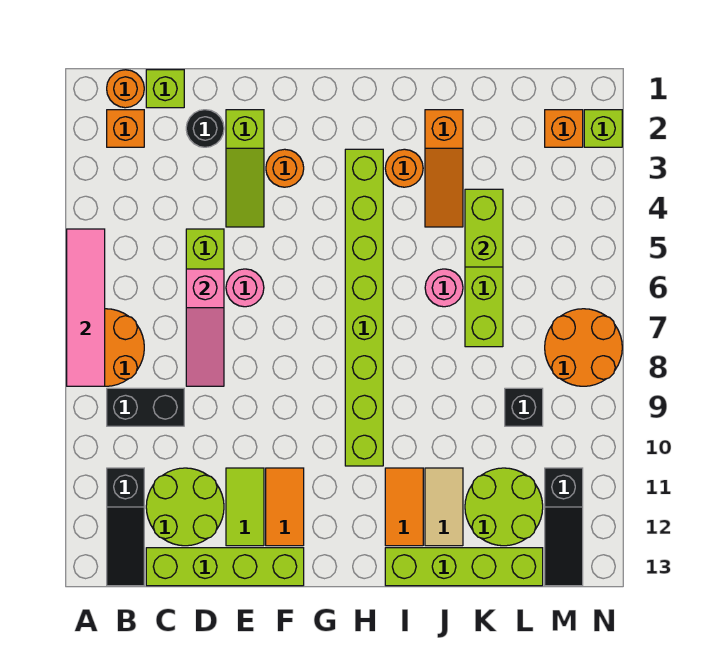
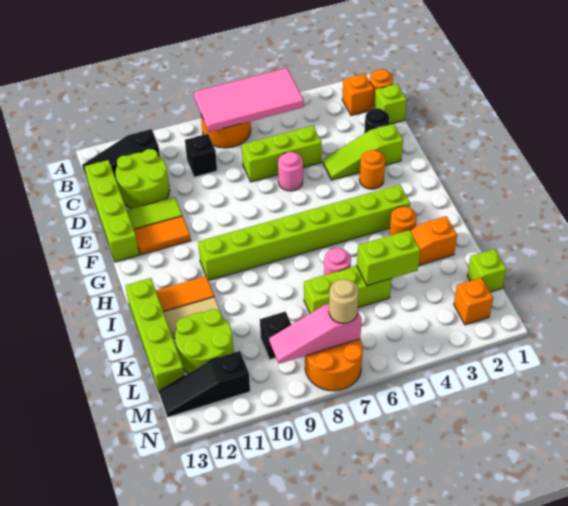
pink 1x4 tile [67,229,105,386] -> pink 2x4 tile [194,68,304,132]
black 1x2 brick [107,388,184,426] -> black 1x1 brick [185,134,217,177]
pink 1x3 slope [186,269,224,386] -> pink 1x3 slope moved to [269,304,362,364]
none -> tan 1x1 round brick [329,279,359,324]
lime 1x1 brick [584,110,622,147] -> lime 1x1 brick moved to [467,249,507,292]

